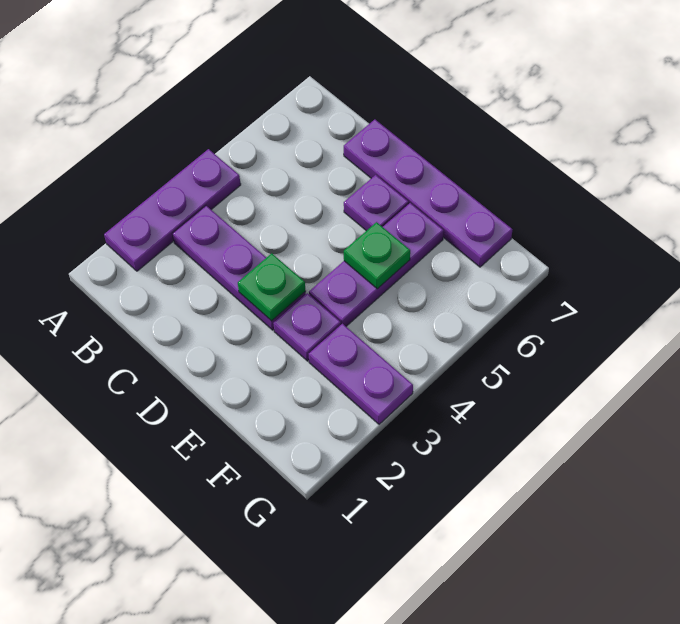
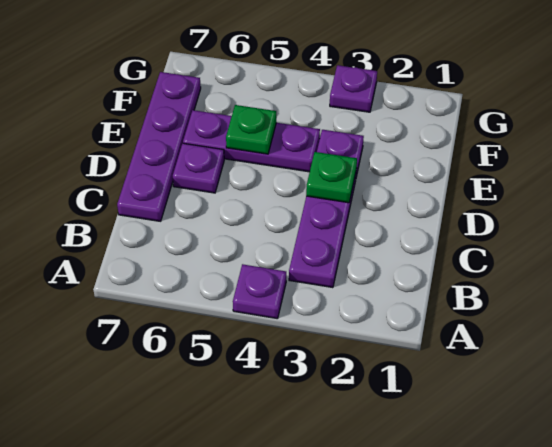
purple 1x3 plate [104,149,241,271] -> purple 1x1 plate [233,264,286,319]
purple 1x2 plate [309,324,413,424] -> purple 1x1 plate [330,65,377,112]

